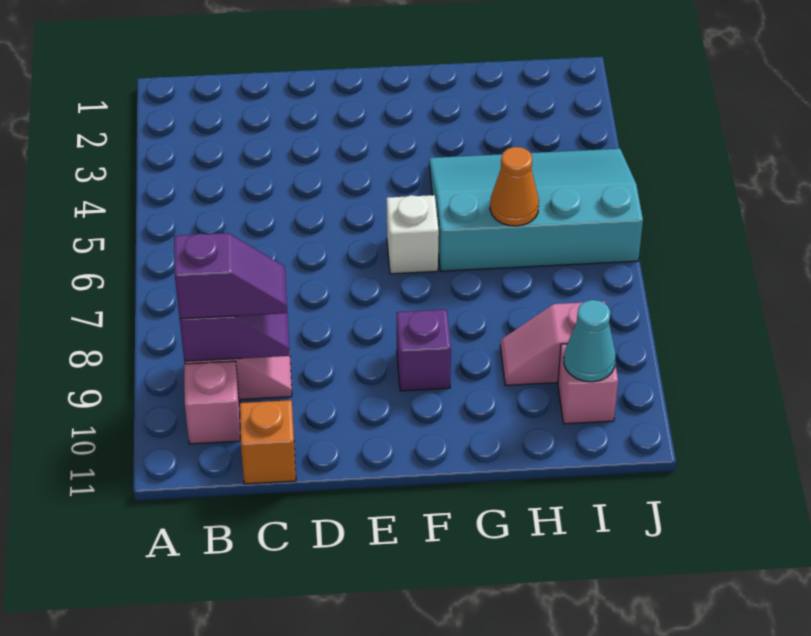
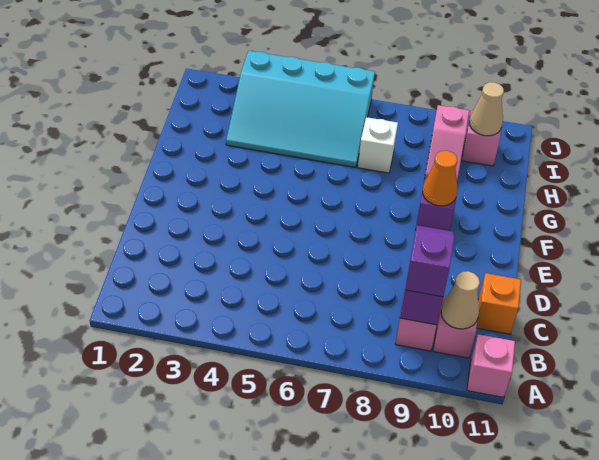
none -> pink 1x1 brick [467,334,515,398]
none -> tan 1x1 cone [441,271,480,329]
white 1x1 brick [387,195,439,274] -> white 1x1 brick moved to [358,117,398,173]
cyan 3x4 slope [429,149,643,271] -> cyan 3x4 slope turned to [226,51,375,167]
orange 1x1 cone [490,147,539,226] -> orange 1x1 cone moved to [423,151,457,206]
cyan 1x1 cone [564,300,616,382] -> tan 1x1 cone [469,82,504,136]

